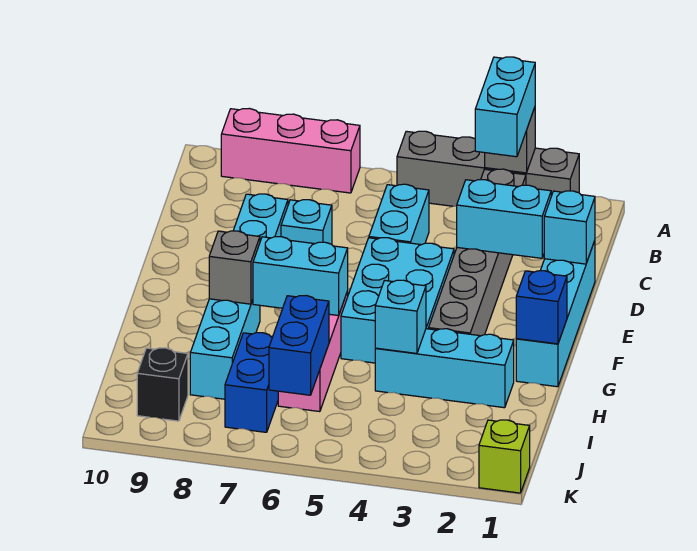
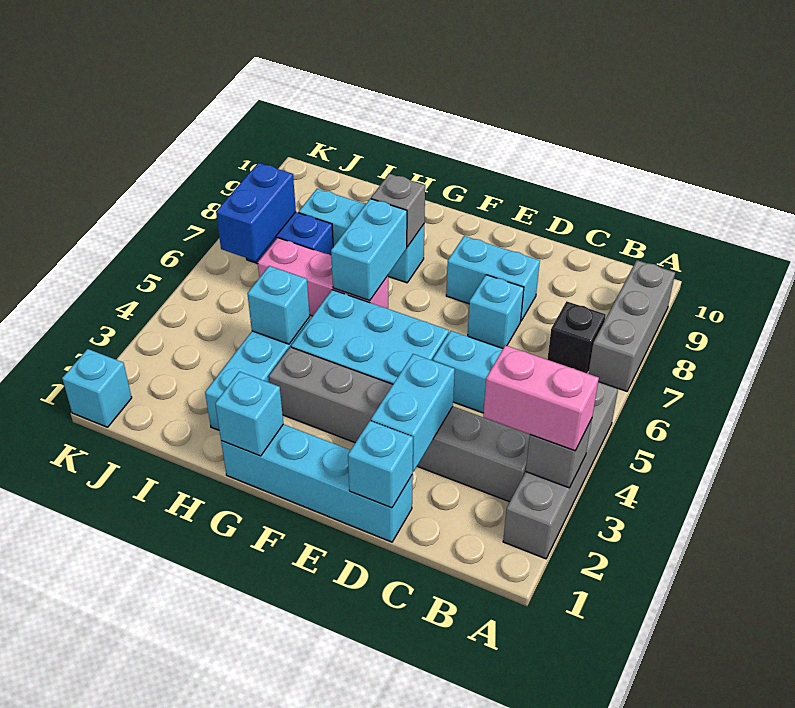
cyan 1x2 brick [475,57,535,157] -> pink 1x2 brick [483,345,599,451]
pink 1x3 brick [221,108,360,193] -> grey 1x3 brick [588,260,675,391]
blue 1x1 brick [516,271,567,344] -> cyan 1x1 brick [215,372,283,456]
blue 1x2 brick [269,296,329,395] -> blue 1x2 brick turned to [216,163,296,261]
black 1x1 brick [137,348,188,421] -> black 1x1 brick moved to [547,301,606,373]
lime 1x1 brick [479,420,530,493] -> cyan 1x1 brick [62,349,132,427]

